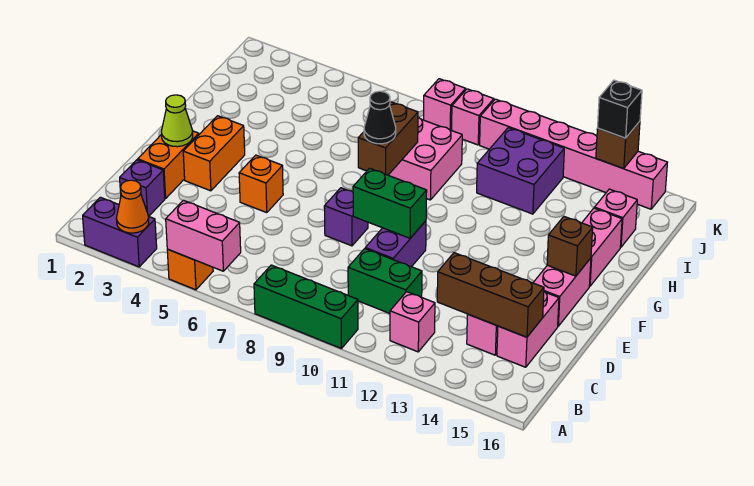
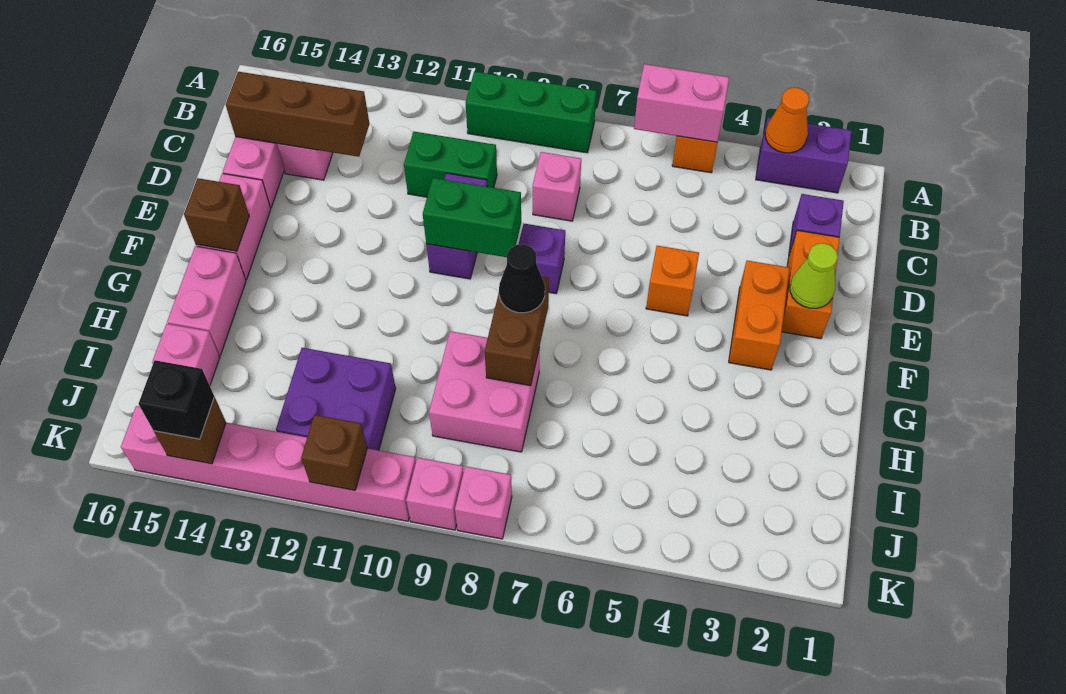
pink 1x1 brick [390,292,435,352] -> pink 1x1 brick moved to [533,152,581,221]
none -> brown 1x1 brick [301,415,367,490]

